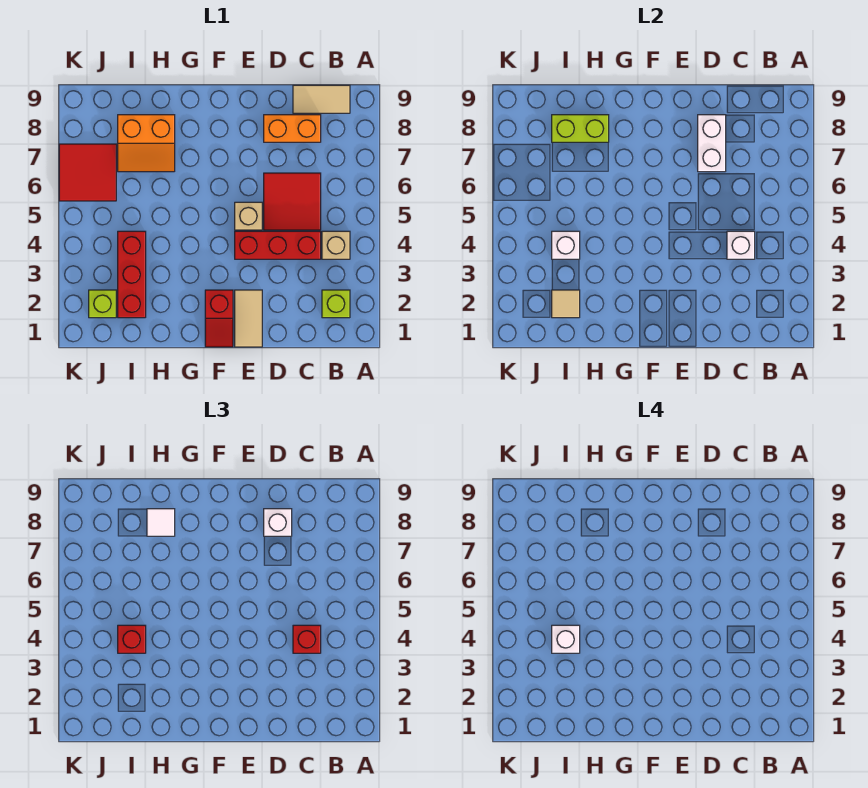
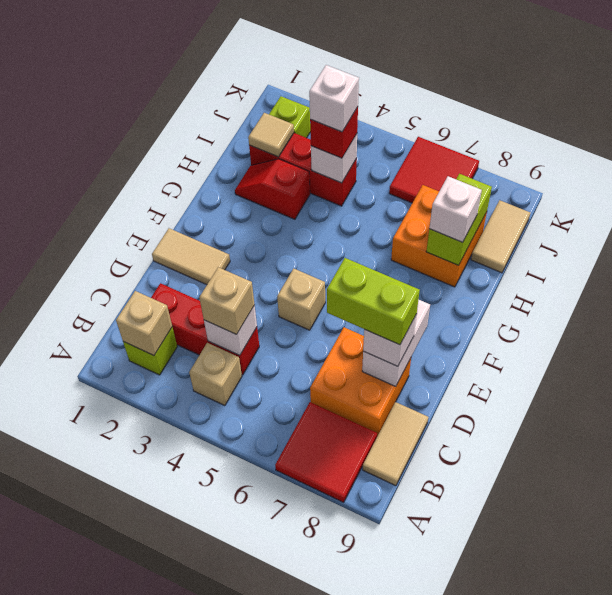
none -> tan 1x1 brick [116,291,172,356]
red 1x3 brick [235,231,321,259] -> red 1x3 brick turned to [151,283,259,375]
red 1x1 brick [293,625,321,653] -> tan 1x1 brick [199,267,255,334]
red 2x2 tile [264,173,321,230] -> red 2x2 tile moved to [275,402,377,502]
orange 1x2 brick [264,115,321,142] -> orange 2x2 brick [310,327,411,436]
white 1x2 brick [698,115,726,172] -> white 1x2 brick turned to [362,300,430,387]
none -> lime 1x2 brick [327,258,420,345]
red 1x2 slope [205,290,233,347] -> red 1x2 slope moved to [235,159,310,219]
orange 2x2 slope [118,115,175,172] -> orange 2x2 brick [391,185,487,287]
white 1x1 tile [147,509,175,536] -> white 1x1 brick [429,176,482,242]
none -> tan 1x2 tile [471,200,530,273]

